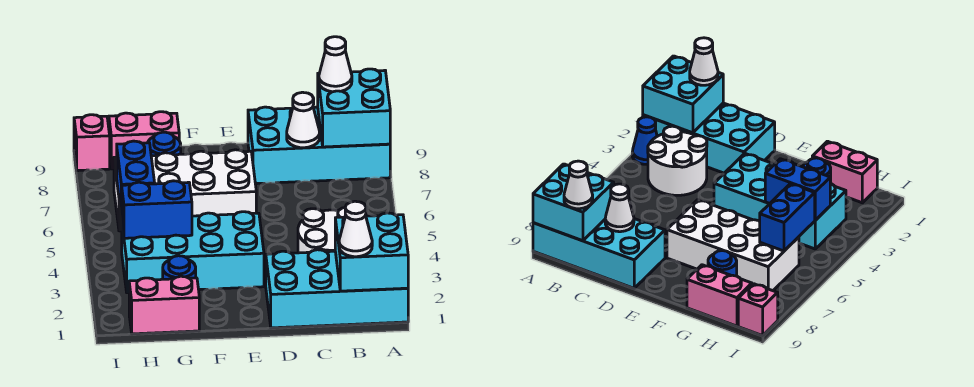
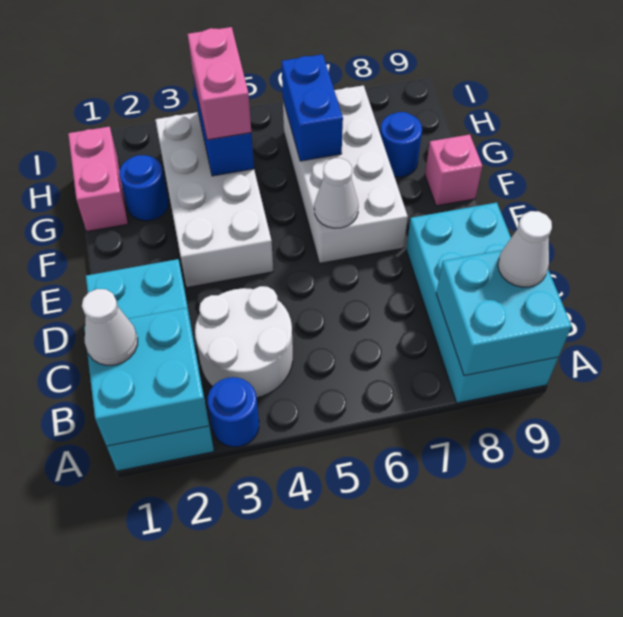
blue 1x1 cone [632,117,657,165] -> blue 1x1 round brick [208,377,259,447]
white 1x1 cone [287,92,320,148] -> white 1x1 cone moved to [314,158,359,228]
cyan 2x4 brick [122,212,264,293] -> white 2x4 brick [155,112,273,287]
pink 1x2 brick [109,112,179,169] -> pink 1x2 brick moved to [188,27,251,140]
blue 1x2 brick [117,141,155,217] -> blue 1x2 brick turned to [282,54,343,161]
pink 1x1 brick [74,115,110,171] -> pink 1x1 brick moved to [425,134,482,206]

